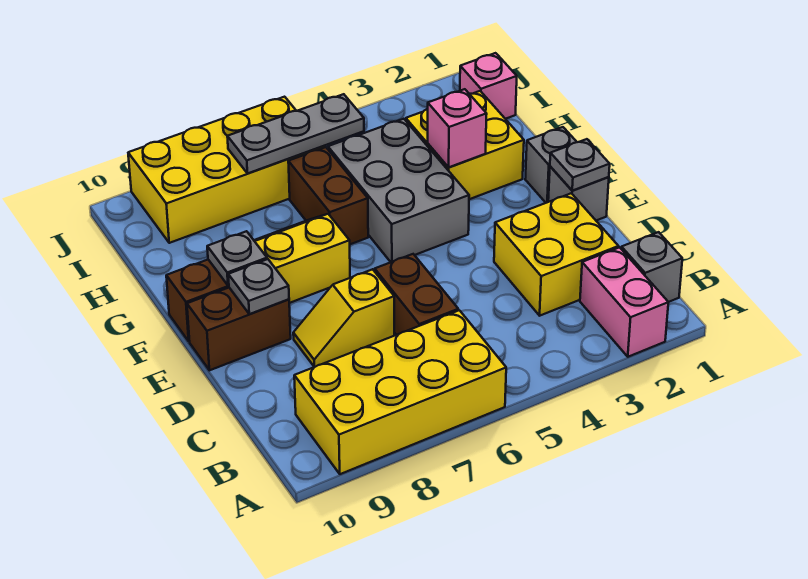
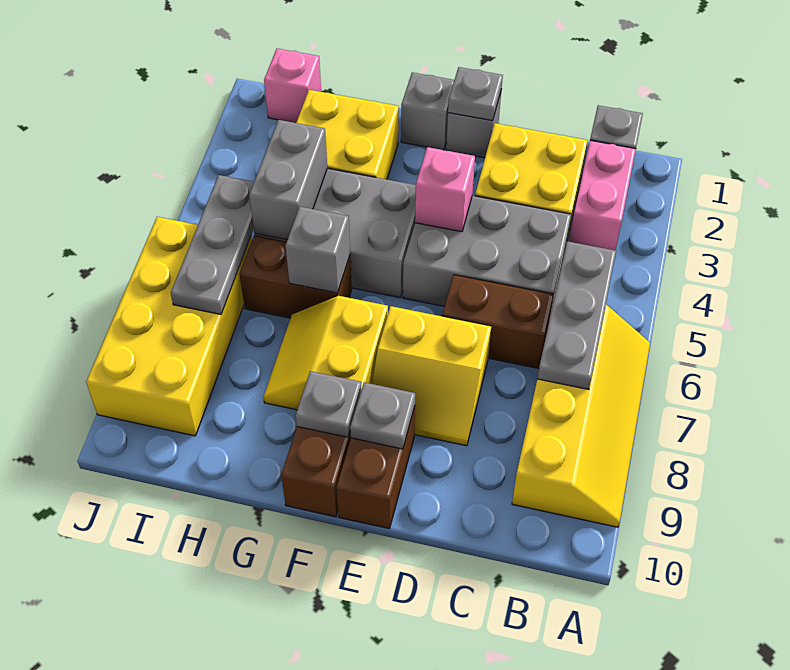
pink 1x2 brick [580,247,668,357] -> pink 1x2 brick turned to [569,140,636,250]
yellow 2x4 brick [294,310,506,474] -> yellow 2x4 slope [512,305,650,527]
none -> grey 1x3 plate [537,241,616,389]
none -> grey 2x3 brick [403,196,571,320]
yellow 1x2 slope [293,269,394,367] -> yellow 2x2 slope [372,306,491,446]
pink 1x1 brick [428,89,487,167] -> pink 1x1 brick moved to [415,147,475,232]
none -> grey 1x1 brick [285,207,350,293]
none -> grey 1x2 brick [249,120,327,240]

